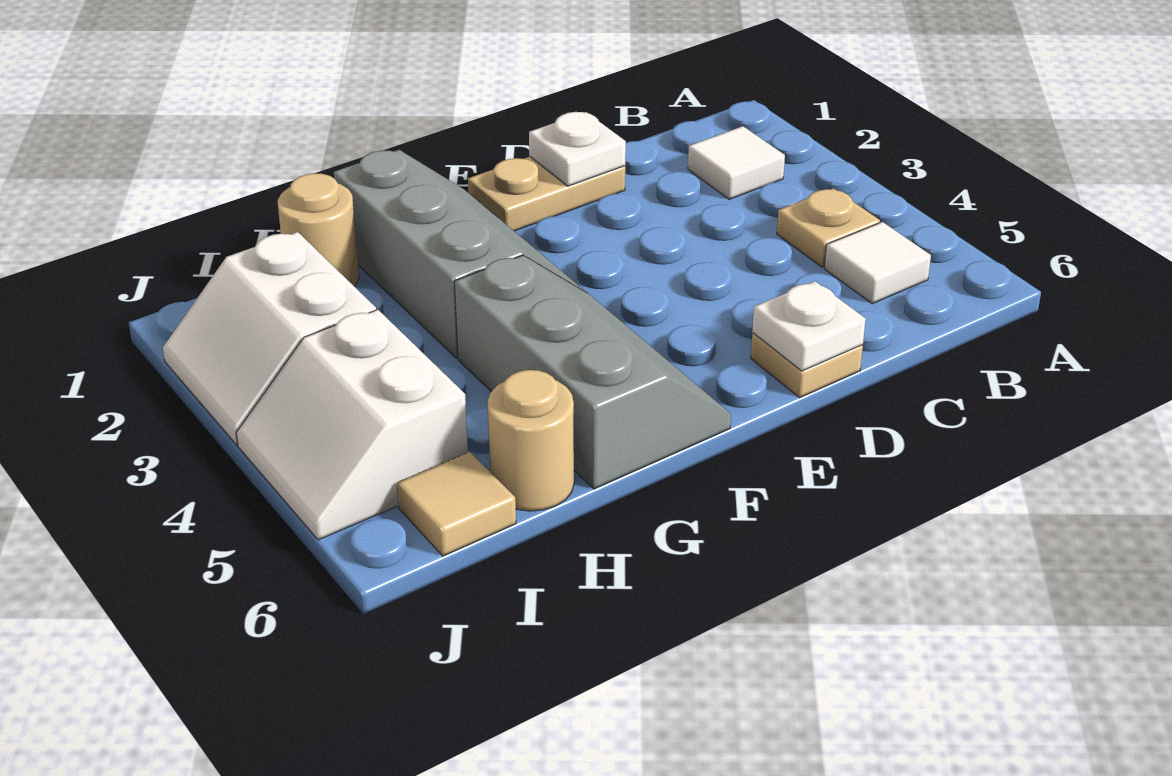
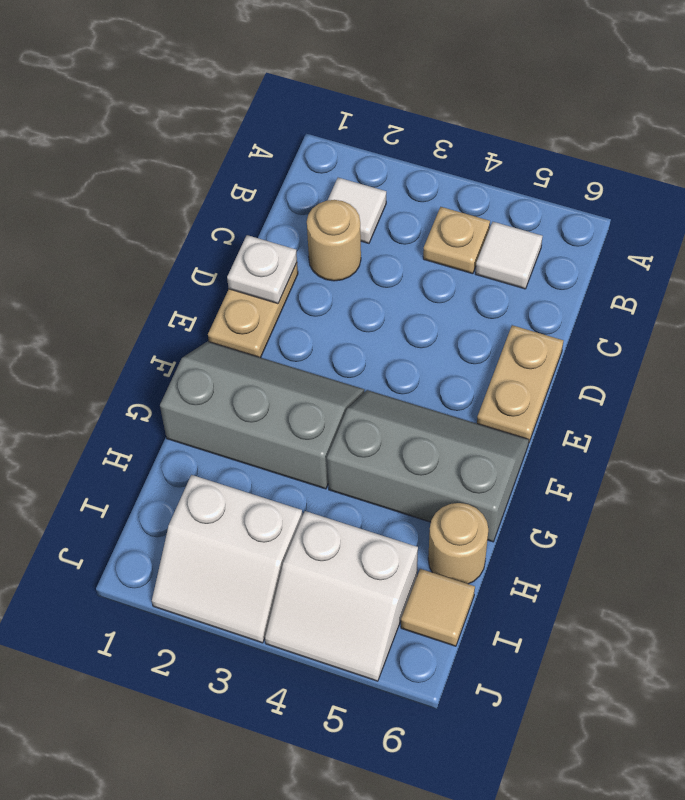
tan 1x1 plate [751,333,863,397] -> tan 1x2 plate [477,325,563,442]
white 1x1 plate [752,281,866,371] -> none
tan 1x1 round brick [278,173,359,286] -> tan 1x1 round brick moved to [307,200,361,281]

